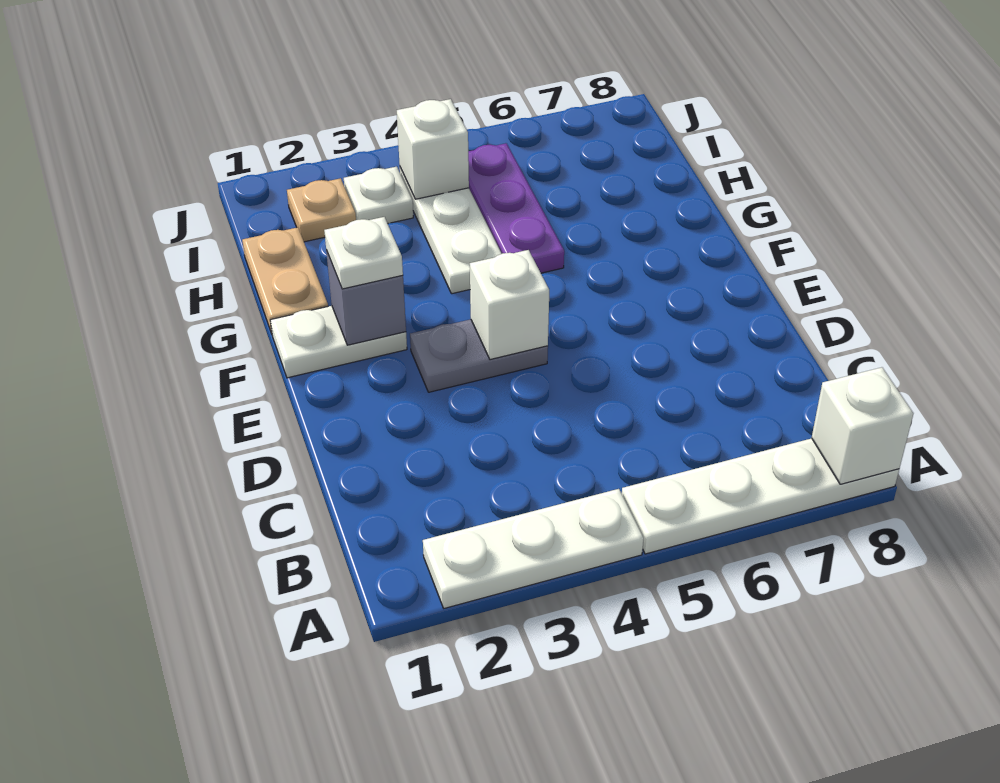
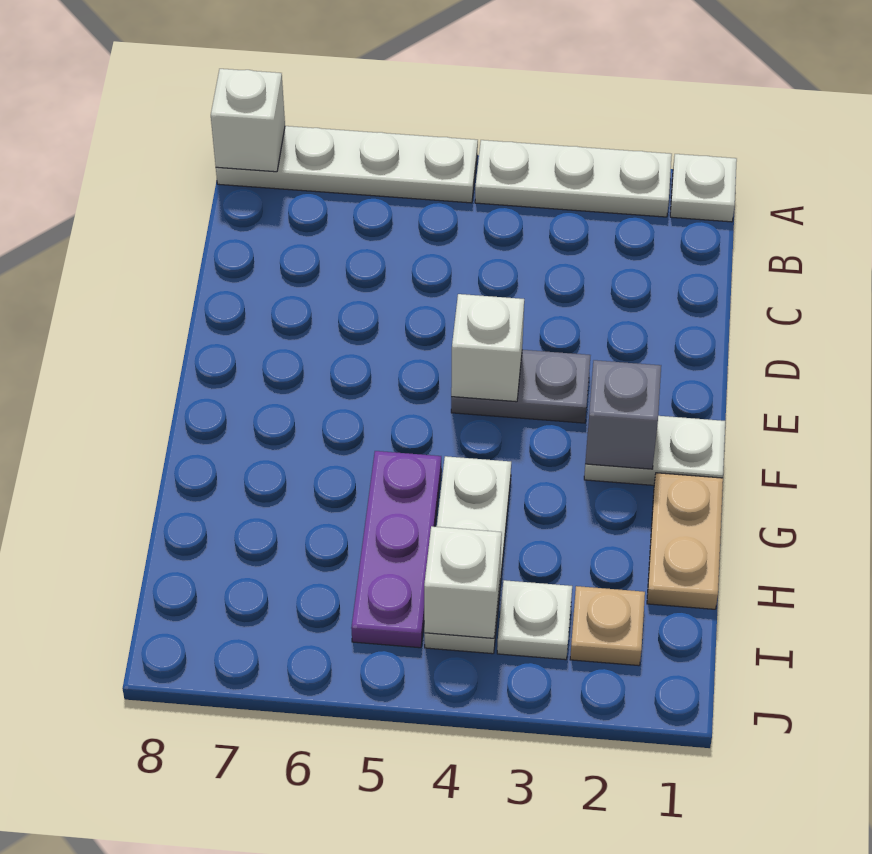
white 1x1 plate [324,217,403,289] -> white 1x1 plate moved to [670,154,737,222]

